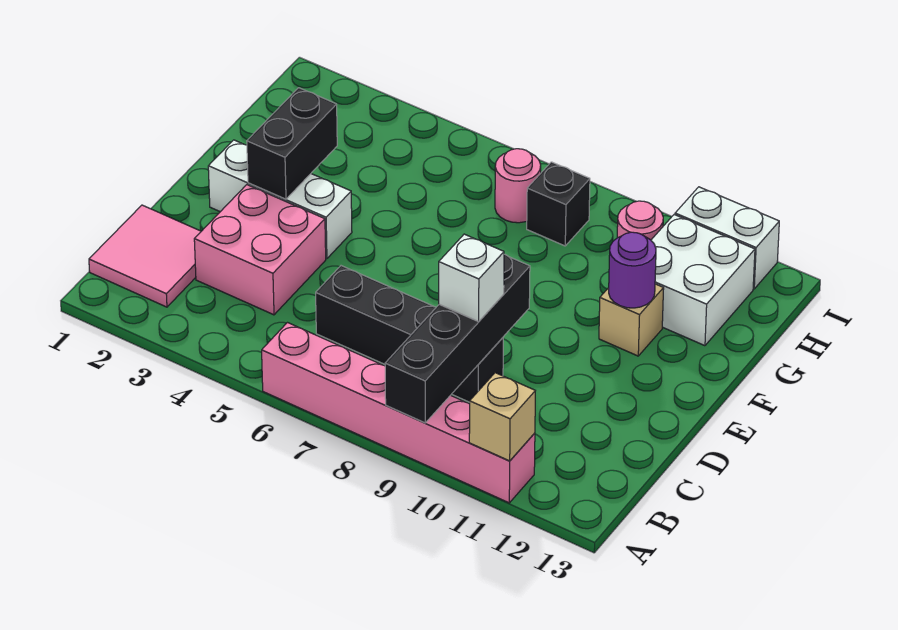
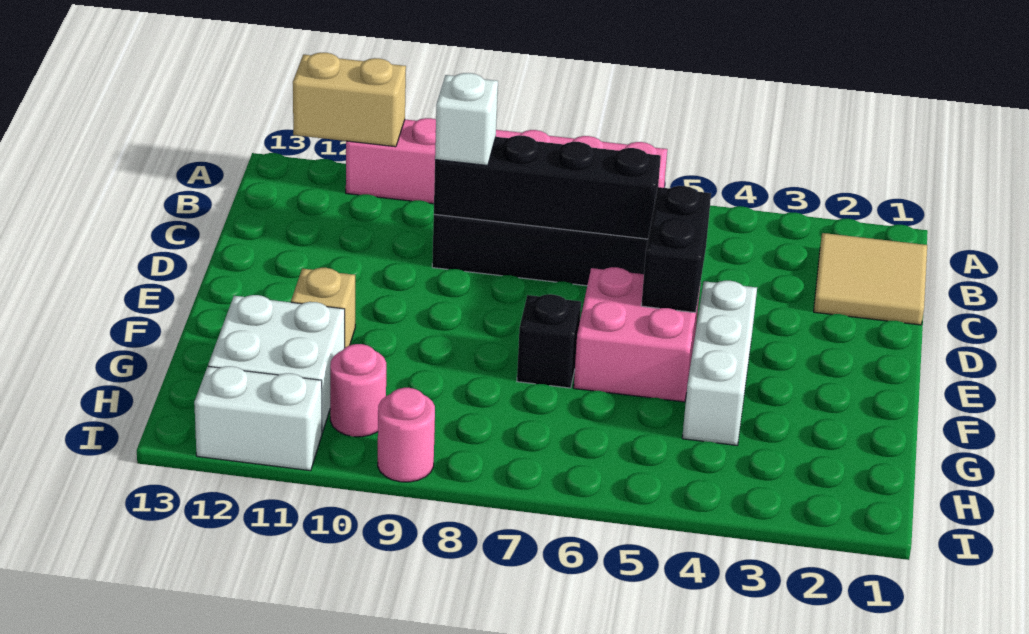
black 1x4 brick [385,254,530,423] -> black 1x4 brick turned to [434,135,661,239]
tan 1x1 brick [469,373,535,461] -> tan 1x2 brick [293,53,406,147]
pink 2x2 tile [89,205,201,307] -> tan 2x2 tile [814,233,927,325]
pink 2x2 brick [194,185,326,315] -> pink 2x2 brick moved to [574,267,700,402]
white 1x3 brick [208,140,352,259] -> white 1x3 brick turned to [682,281,757,445]
black 1x2 brick [247,88,337,199] -> black 1x2 brick moved to [641,186,711,313]
purple 1x1 round brick [609,232,656,308] -> none
pink 1x1 round brick [495,149,541,223] -> pink 1x1 round brick moved to [378,388,435,482]
black 1x1 brick [527,162,590,246] -> black 1x1 brick moved to [517,294,581,388]

